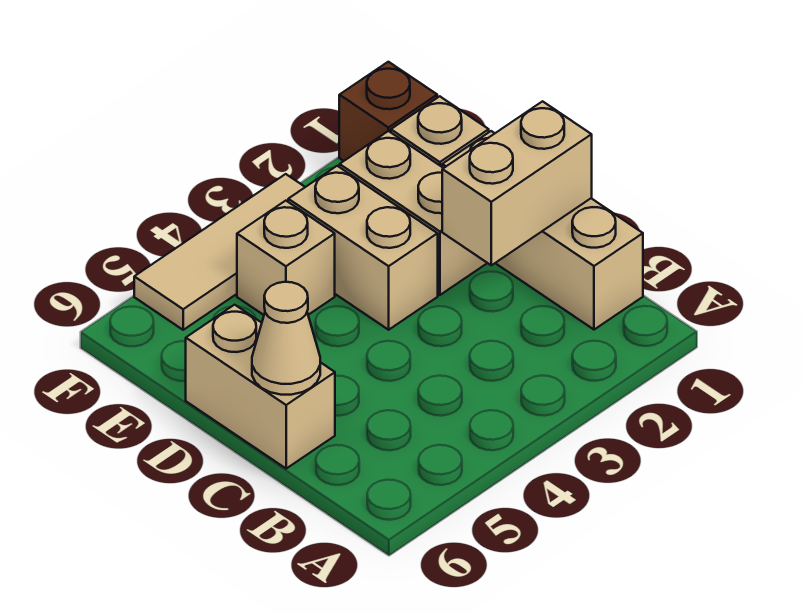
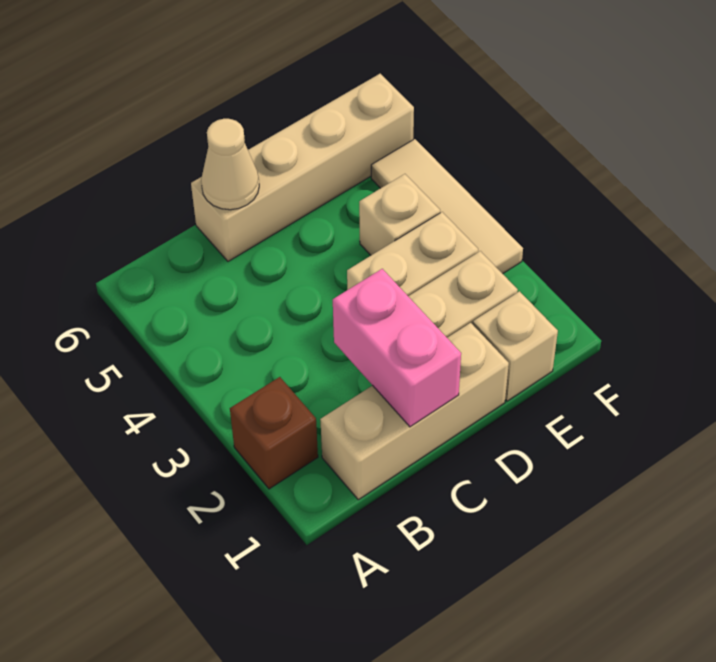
tan 1x2 brick [442,101,592,265] -> pink 1x2 brick [333,269,461,427]
tan 1x2 brick [186,305,335,468] -> tan 1x4 brick [191,74,414,261]
brown 1x1 brick [339,62,437,161] -> brown 1x1 brick moved to [230,377,318,489]

